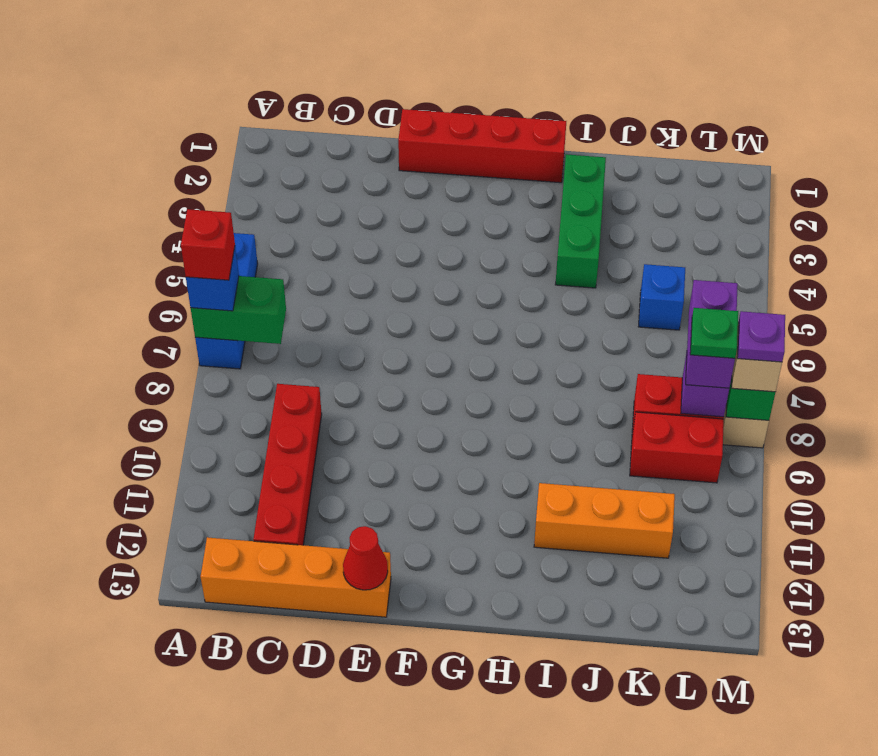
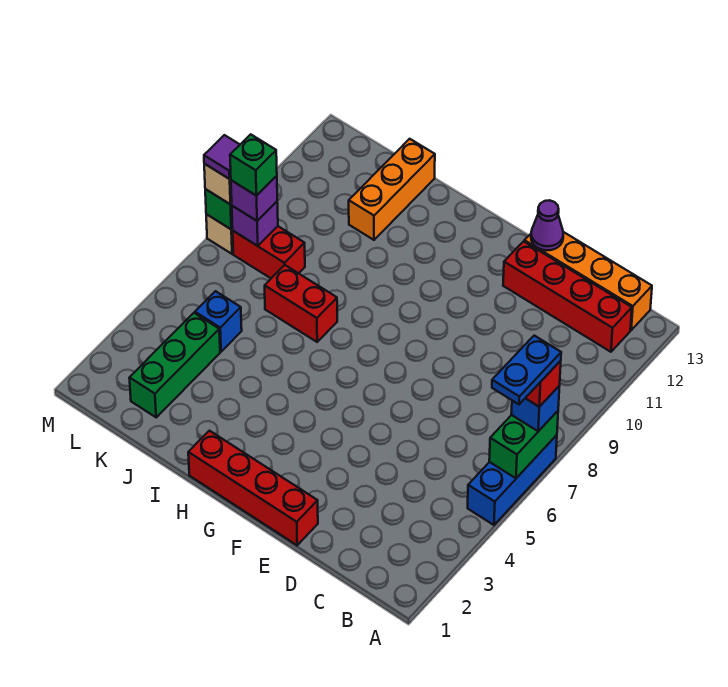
none -> blue 1x2 plate [492,336,561,404]
green 1x2 brick [191,276,286,344] -> green 1x2 brick turned to [489,411,558,478]
red 1x4 brick [253,384,322,545] -> red 1x4 brick turned to [503,241,632,352]
red 1x1 cone [343,526,388,590] -> purple 1x1 cone [531,200,563,250]
green 1x3 brick [555,154,606,288] -> green 1x3 brick moved to [130,313,220,417]
orange 1x3 brick [534,483,675,558] -> orange 1x3 brick turned to [349,139,435,240]
red 1x2 brick [630,412,724,483] -> red 1x2 brick moved to [265,265,337,342]
purple 1x2 brick [686,280,738,388] -> purple 1x1 brick [231,176,277,221]
green 1x1 plate [690,308,738,358] -> green 1x1 brick [230,134,277,196]
purple 1x1 plate [737,311,785,362] -> purple 1x1 tile [204,135,240,179]

